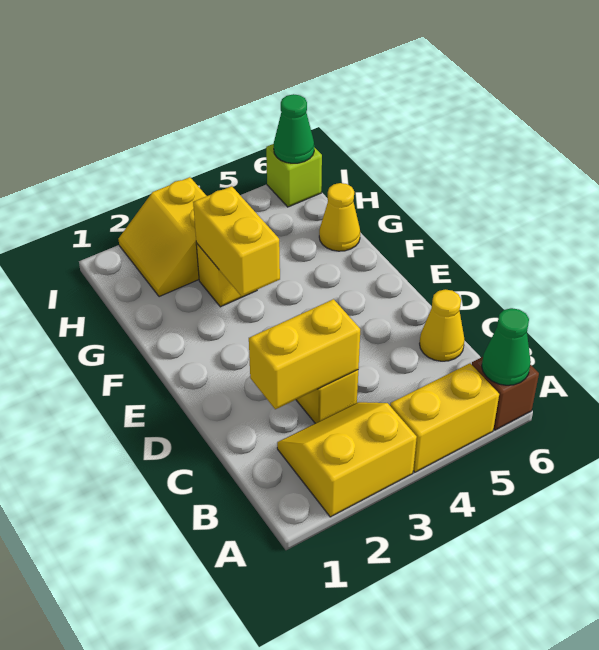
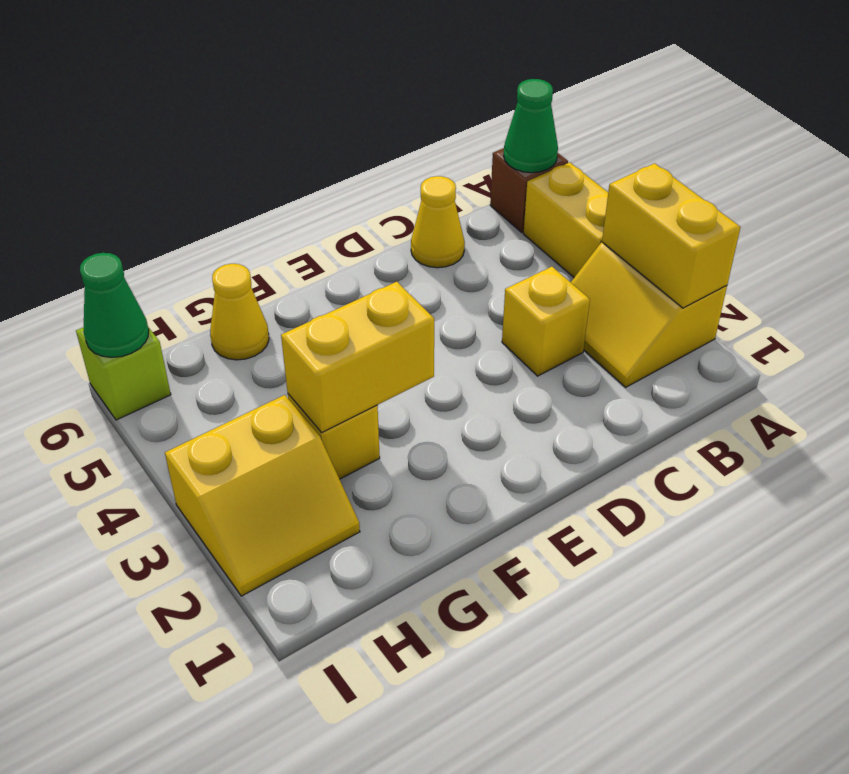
yellow 1x2 brick [249,299,360,409] -> yellow 1x2 brick moved to [602,163,741,308]

